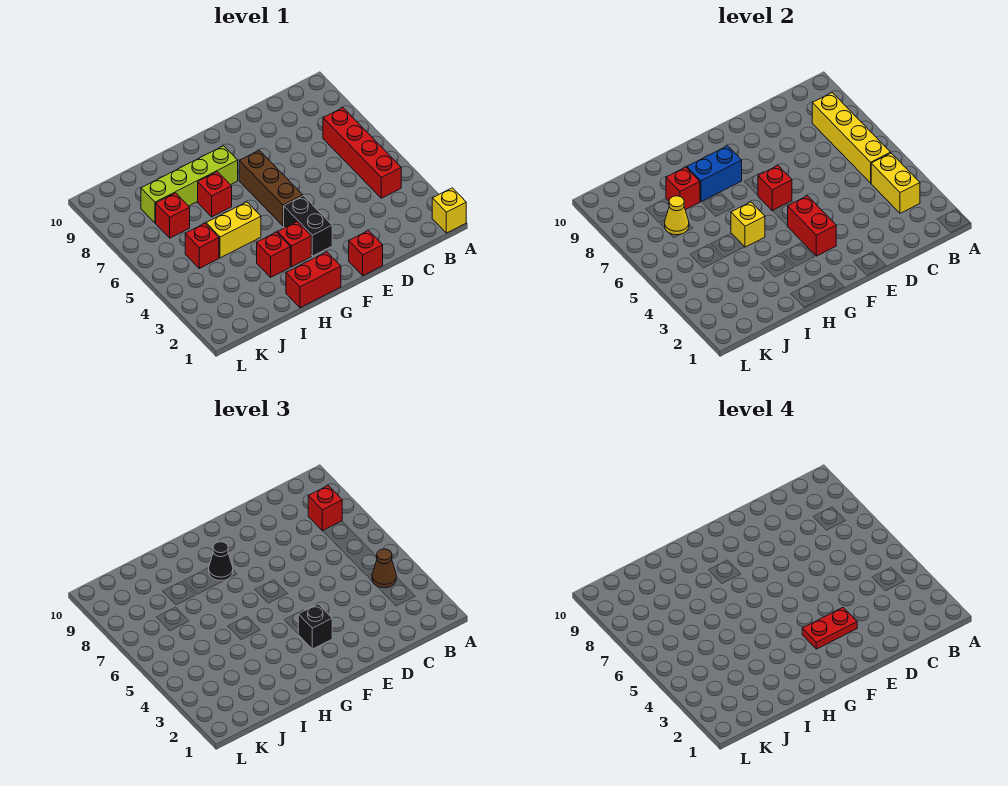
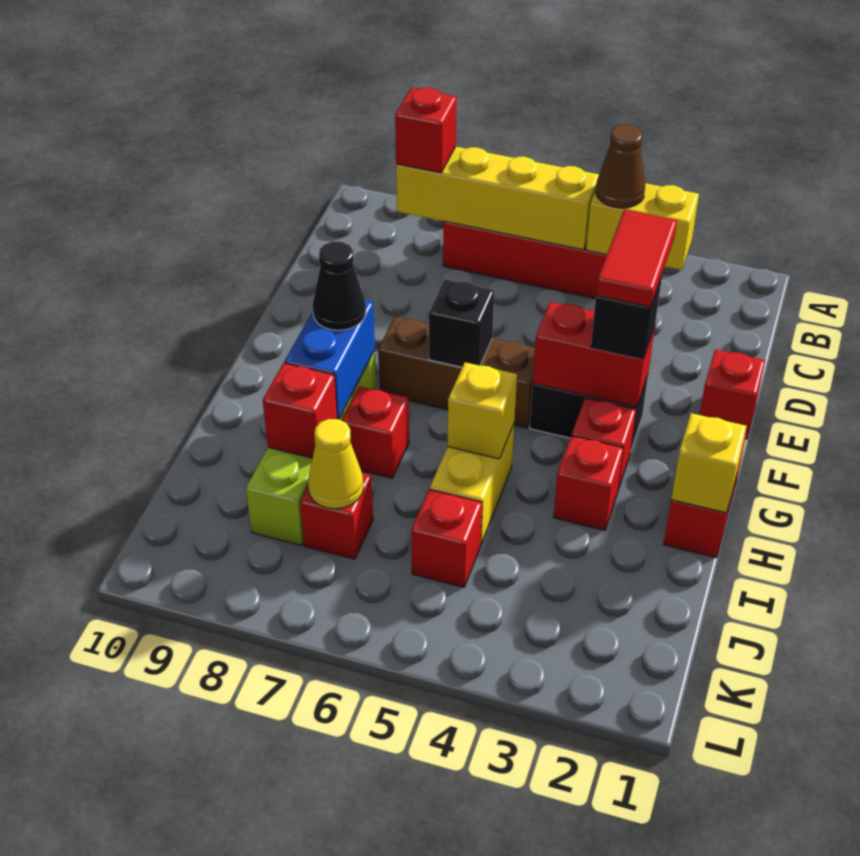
yellow 1x1 brick [432,188,466,233] -> yellow 1x1 brick moved to [671,413,747,513]
red 1x2 plate [802,608,857,649] -> red 1x2 tile [596,210,677,307]
red 1x1 brick [758,166,792,211] -> black 1x1 brick [429,280,494,367]

